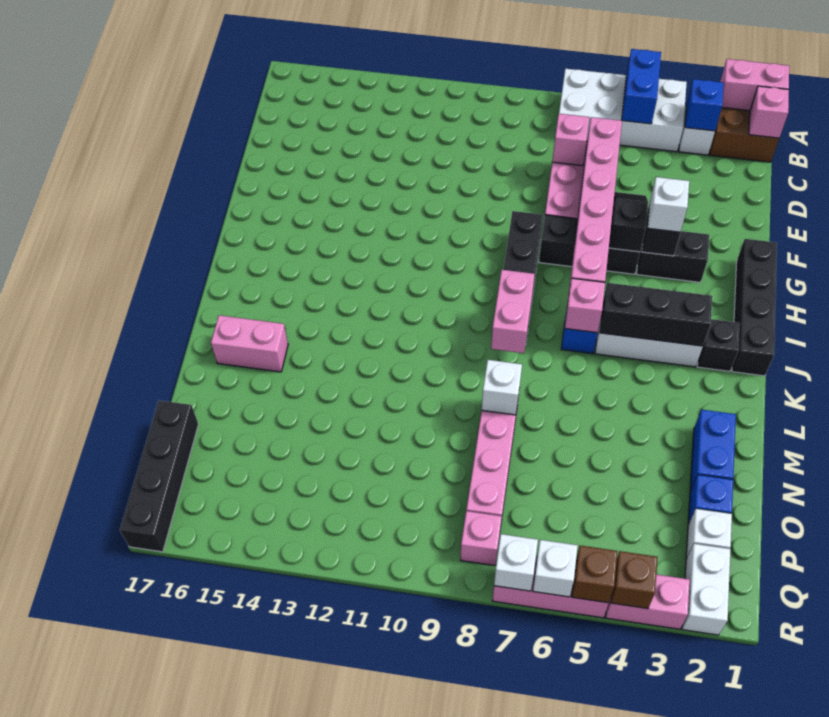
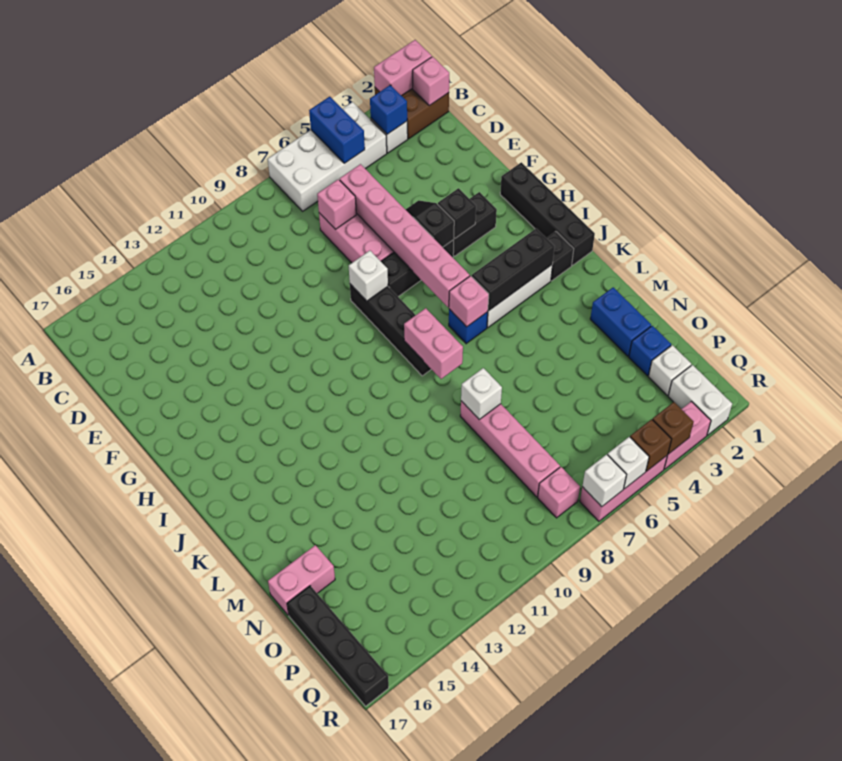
white 1x1 brick [648,177,689,232] -> white 1x1 brick moved to [349,251,388,301]
pink 1x2 brick [211,315,288,372] -> pink 1x2 brick moved to [268,545,335,615]

